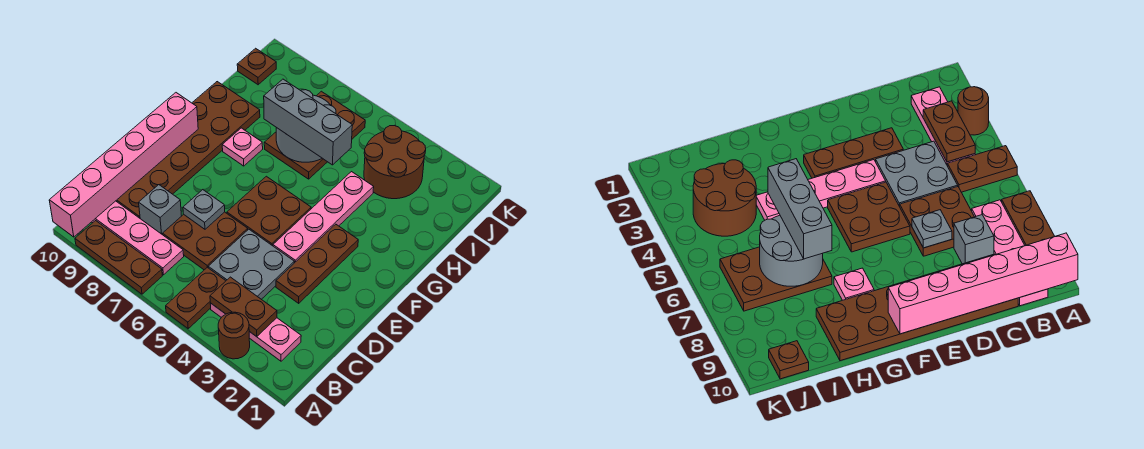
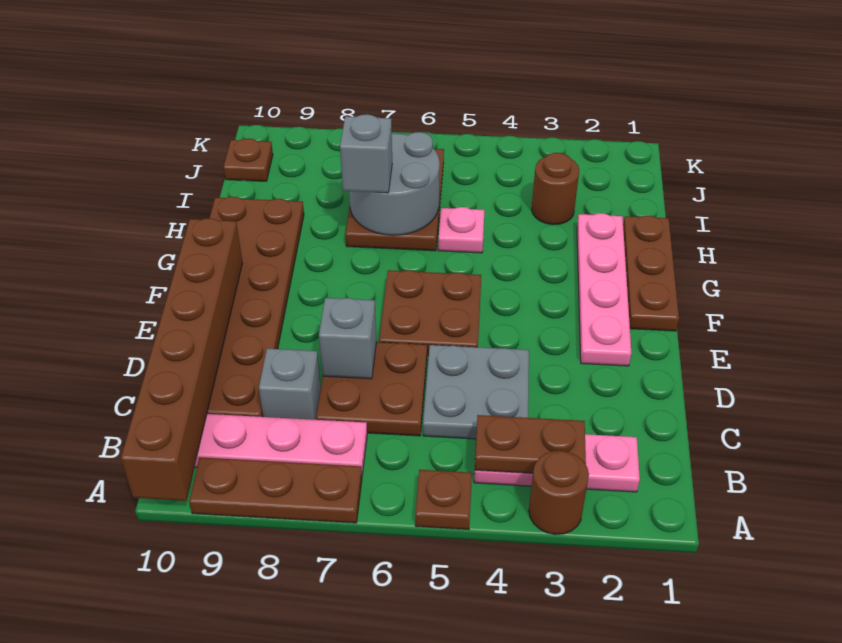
brown 1x2 plate [166,267,226,329] -> brown 1x1 plate [415,470,472,530]
pink 1x6 brick [49,93,198,237] -> brown 1x6 brick [121,218,243,501]
brown 1x3 plate [276,224,358,303] -> brown 1x3 plate moved to [623,216,679,331]
grey 1x1 plate [183,190,225,229] -> grey 1x1 brick [319,298,377,379]
pink 1x4 plate [273,172,374,263] -> pink 1x4 plate moved to [577,213,631,366]
pink 1x1 plate [222,128,263,166] -> pink 1x1 plate moved to [438,207,485,253]
grey 1x3 brick [264,79,352,165] -> grey 1x1 brick [340,114,392,193]
brown 2x2 round brick [364,126,426,199] -> brown 1x1 round brick [532,153,579,225]

